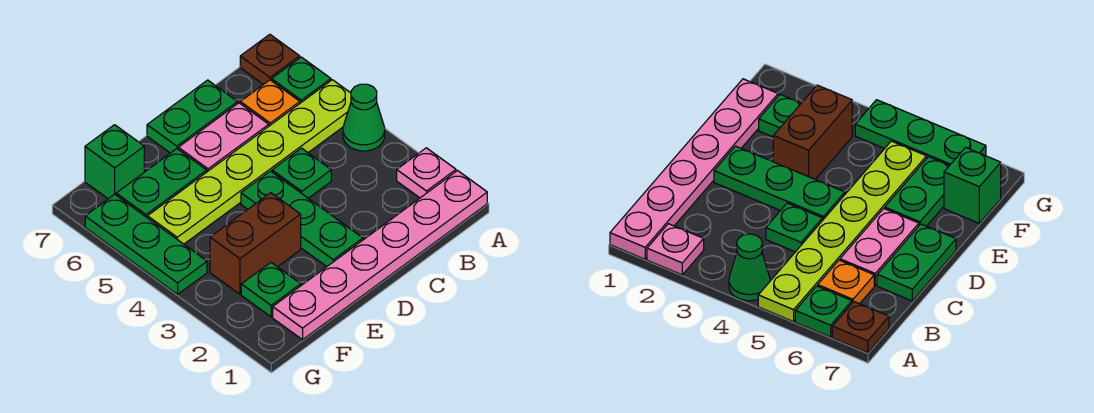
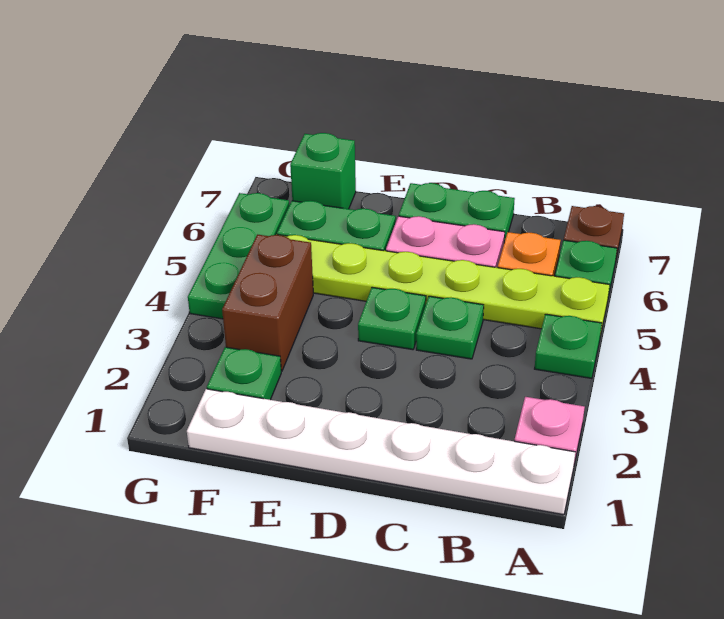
pink 1x6 plate [273,171,487,340] -> white 1x6 plate [187,389,575,515]
green 1x1 cone [343,84,385,151] -> green 1x1 plate [535,314,602,378]
green 1x3 plate [241,171,363,266] -> green 1x1 plate [358,287,426,350]
brown 1x2 brick [210,193,301,294] -> brown 1x2 brick turned to [222,235,313,371]

